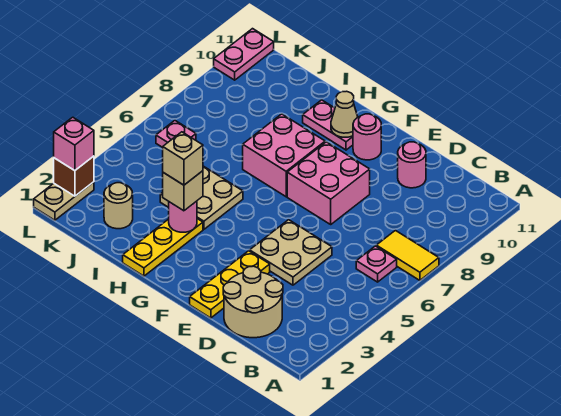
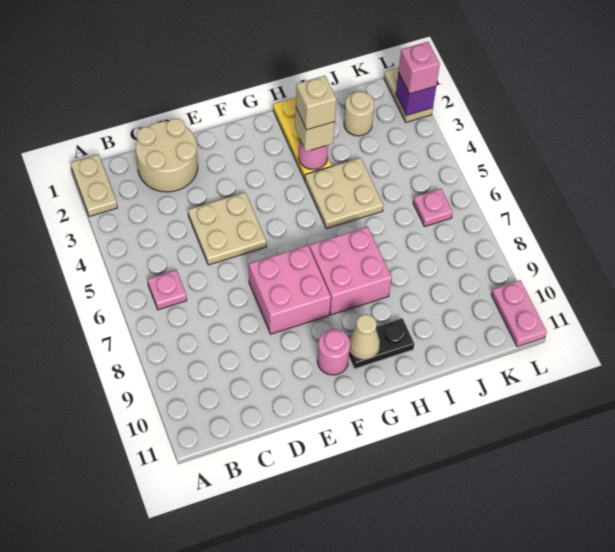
none -> tan 1x2 plate [71,154,117,217]
yellow 1x2 tile [376,230,439,280] -> none
pink 1x1 round brick [398,142,426,188] -> none
yellow 1x3 plate [190,251,270,318] -> none
pink 1x2 plate [303,100,353,150] -> black 1x2 plate [348,318,414,369]
brown 1x1 brick [54,156,94,196] -> purple 1x1 brick [396,73,436,115]

